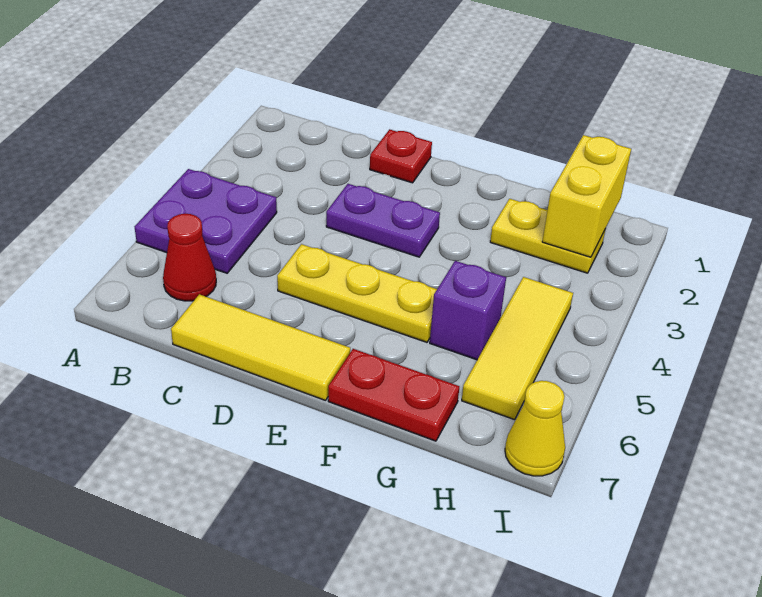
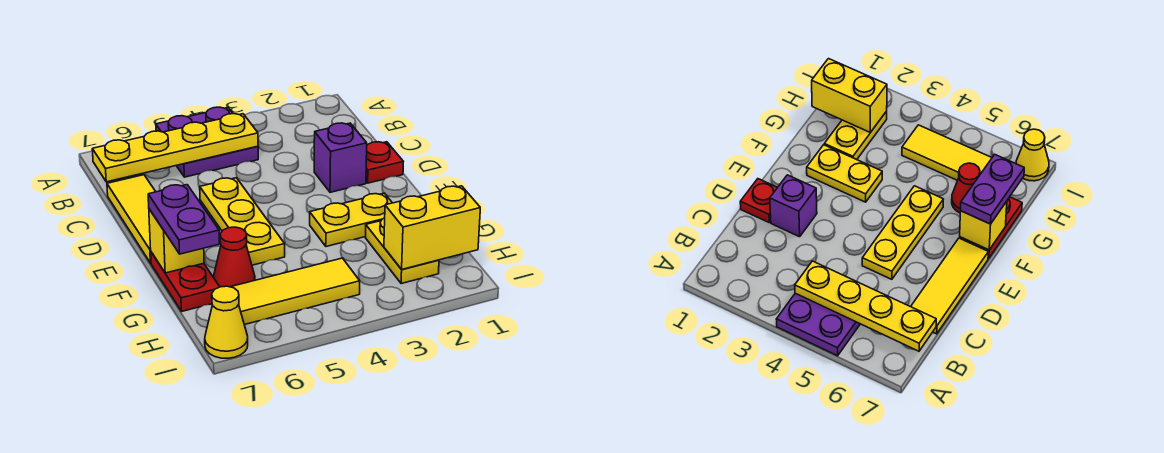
none -> yellow 1x4 plate [92,114,258,182]
red 1x1 cone [163,214,216,301] -> red 1x1 cone moved to [214,227,255,287]
purple 1x2 plate [326,184,440,257] -> purple 1x2 plate moved to [148,185,219,254]
none -> yellow 1x2 plate [310,193,392,247]
none -> yellow 1x1 brick [149,209,204,273]
purple 1x1 brick [430,261,506,360] -> purple 1x1 brick moved to [314,123,367,192]

